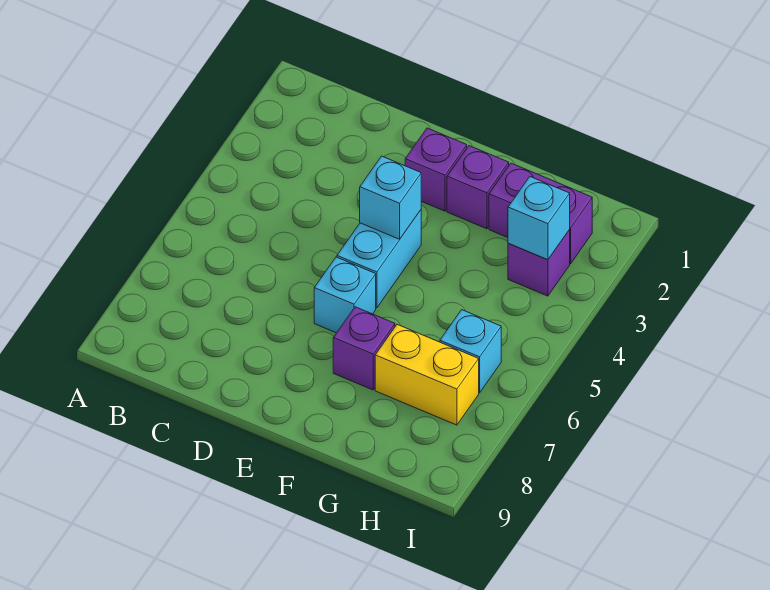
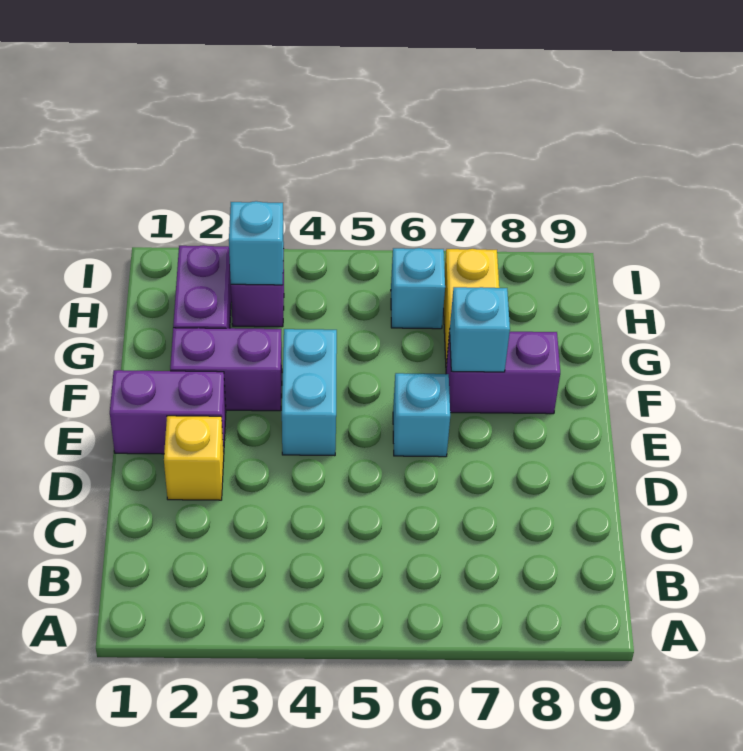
none -> yellow 1x1 brick [164,416,224,500]
purple 1x1 brick [405,128,467,211] -> purple 1x2 brick [110,370,226,454]
cyan 1x2 brick [337,210,421,308] -> cyan 1x2 brick turned to [282,329,337,456]
cyan 1x1 brick [360,156,421,239] -> cyan 1x1 brick moved to [449,287,510,372]
purple 1x1 brick [447,146,509,229] -> purple 1x2 brick [170,328,282,411]
purple 1x1 brick [333,307,395,390] -> purple 1x2 brick [446,332,560,414]

